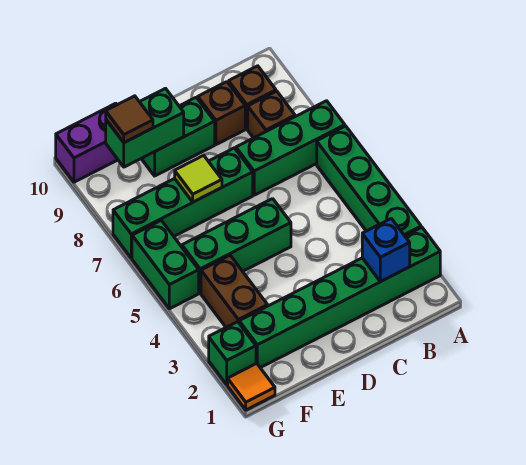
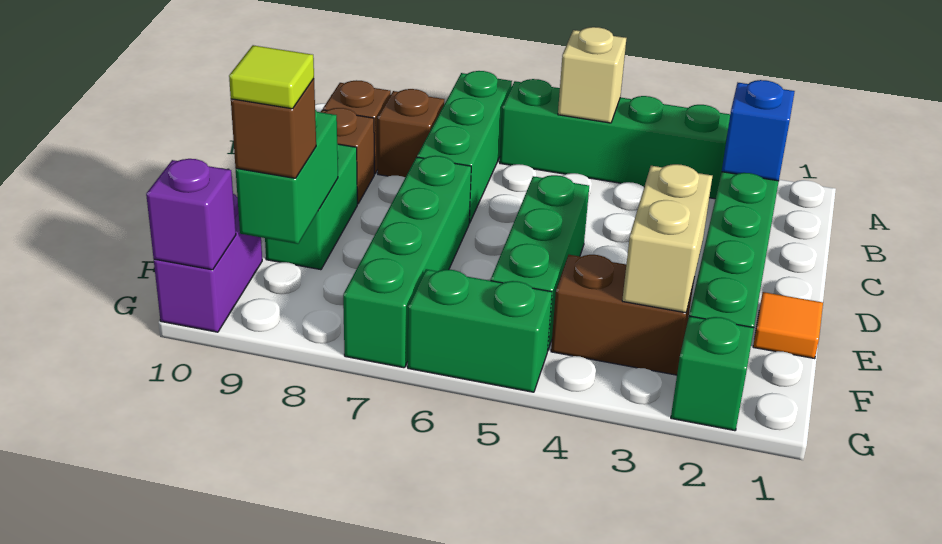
none -> tan 1x1 brick [558,27,626,123]
none -> tan 1x2 brick [622,164,712,313]
lime 1x1 tile [175,155,222,202] -> lime 1x1 tile moved to [229,45,314,109]
brown 1x1 tile [106,96,153,143] -> brown 1x1 brick [231,79,316,178]
orange 1x1 tile [228,363,275,410] -> orange 1x1 tile moved to [753,292,823,359]
none -> purple 1x1 brick [146,159,236,270]

